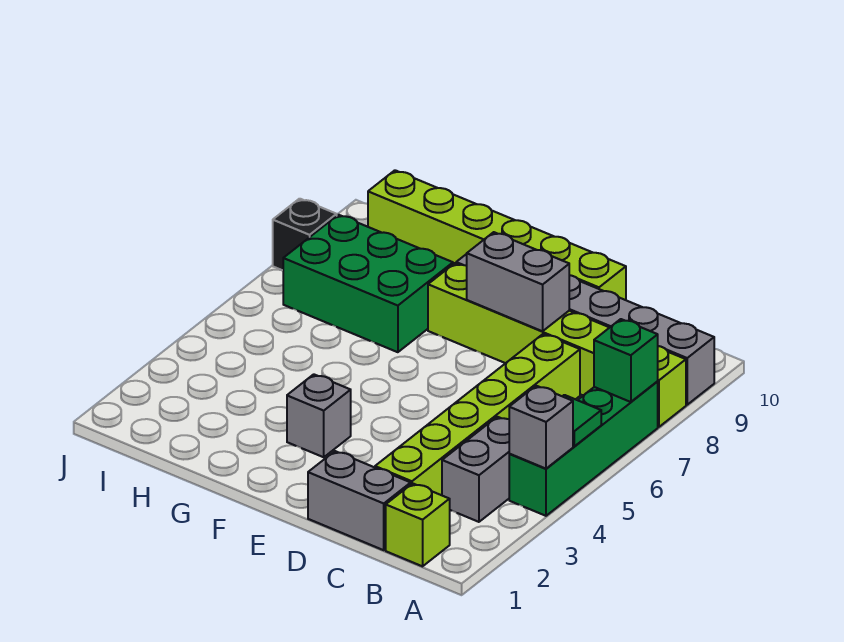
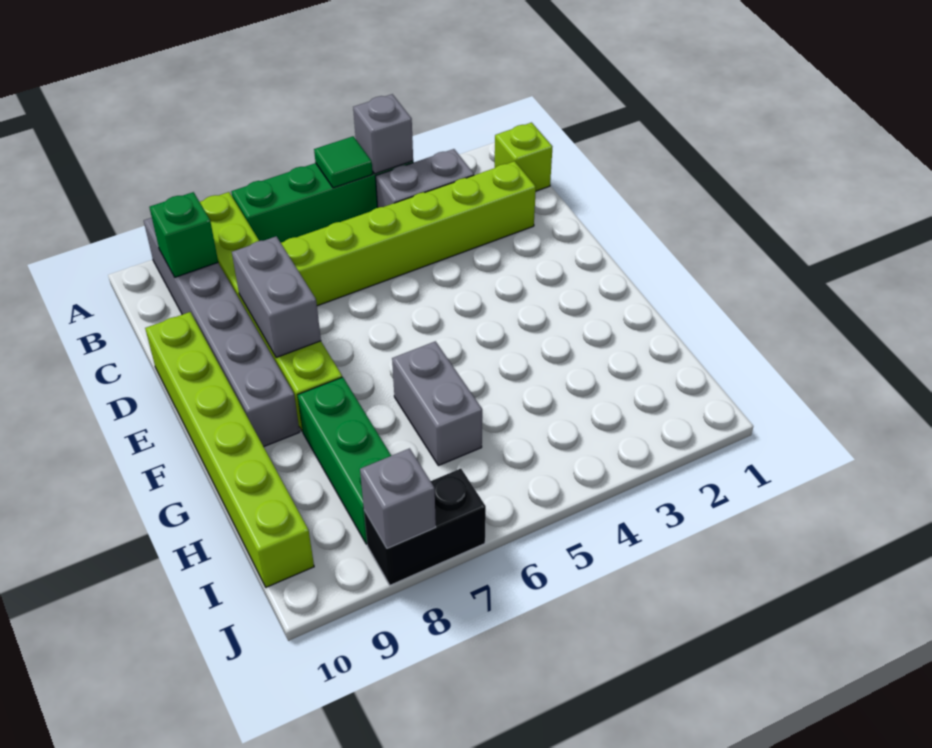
green 1x1 brick [594,319,658,402] -> green 1x1 brick moved to [150,192,218,277]
grey 1x2 brick [308,451,411,550] -> grey 1x2 brick moved to [392,341,482,466]
grey 1x1 brick [287,374,351,457] -> grey 1x1 brick moved to [360,448,436,548]
green 2x3 brick [283,215,453,352] -> green 1x3 brick [298,377,391,544]
black 1x1 brick [273,199,337,270] -> black 1x2 brick [364,469,486,585]

